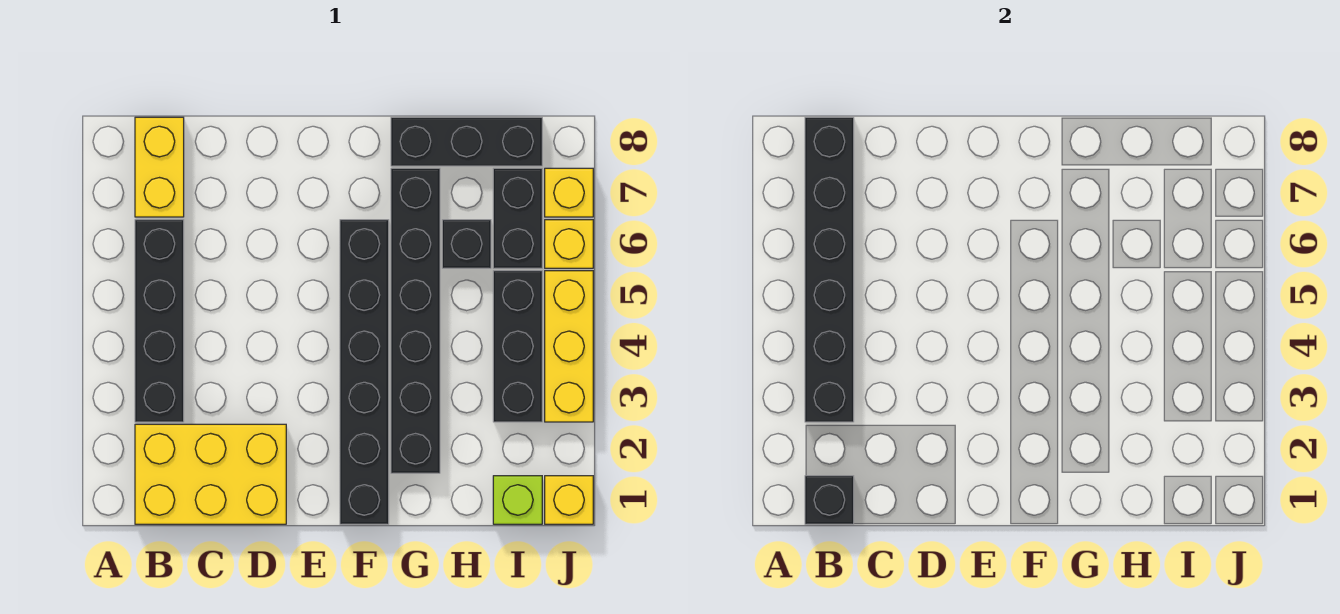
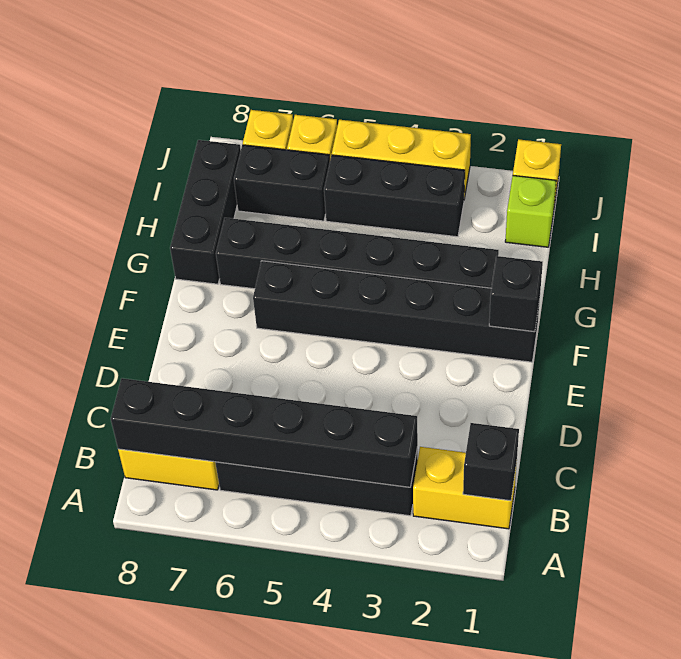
yellow 2x3 brick [135,424,286,524] -> yellow 1x2 brick [413,447,517,529]
black 1x1 brick [442,220,491,268] -> black 1x1 brick moved to [489,256,543,332]

